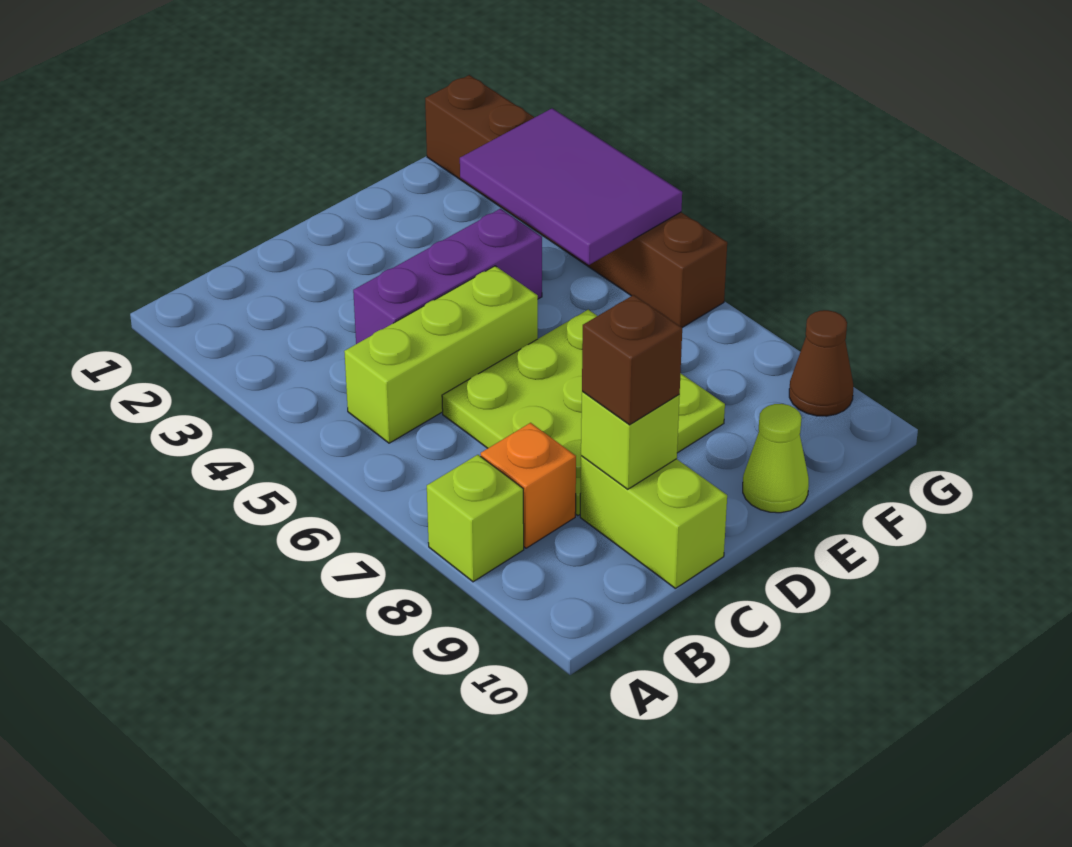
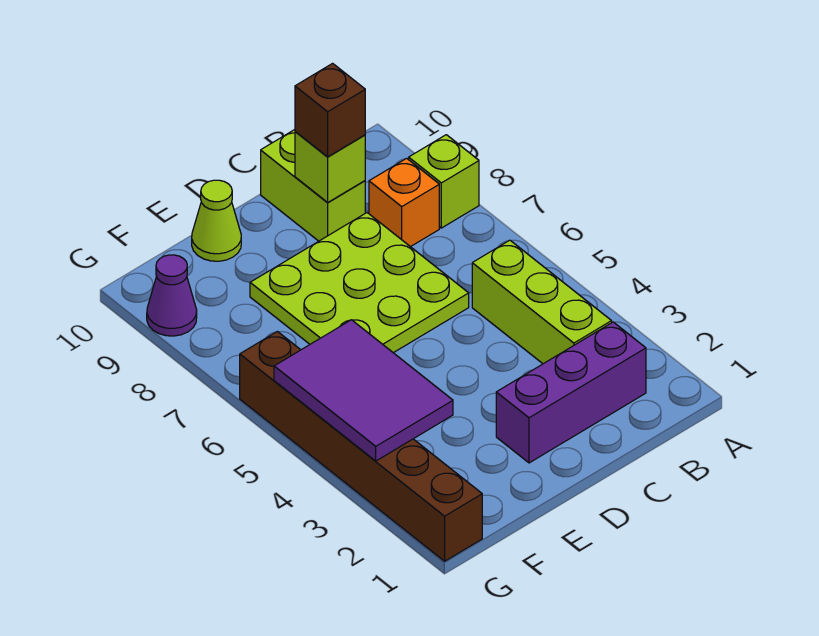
lime 1x3 brick [344,266,538,443] -> lime 1x3 brick turned to [472,240,612,364]
purple 1x3 brick [353,209,542,344] -> purple 1x3 brick moved to [496,322,646,463]
brown 1x1 cone [789,310,853,416] -> purple 1x1 cone [147,255,197,336]

